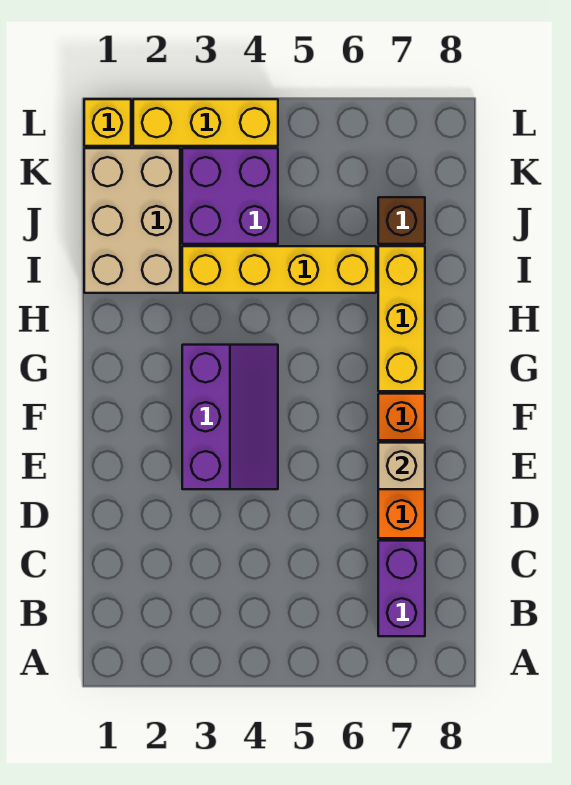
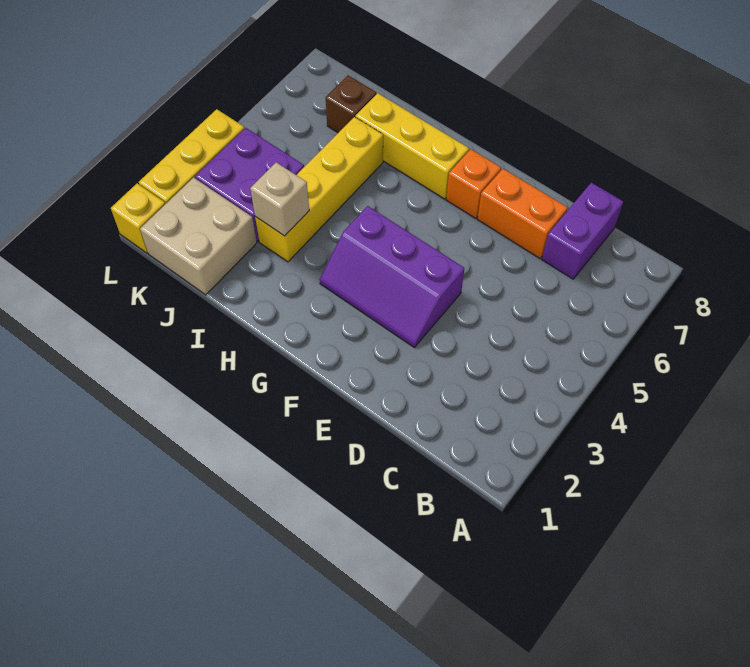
purple 1x2 brick [378,541,425,636] -> purple 1x2 brick turned to [542,183,623,279]
purple 2x3 slope [182,345,278,489] -> purple 2x3 slope turned to [320,206,464,347]
tan 1x1 brick [378,443,425,489] -> tan 1x1 brick moved to [250,162,309,236]
tan 2x3 brick [84,148,180,293] -> tan 2x2 brick [140,178,257,295]

